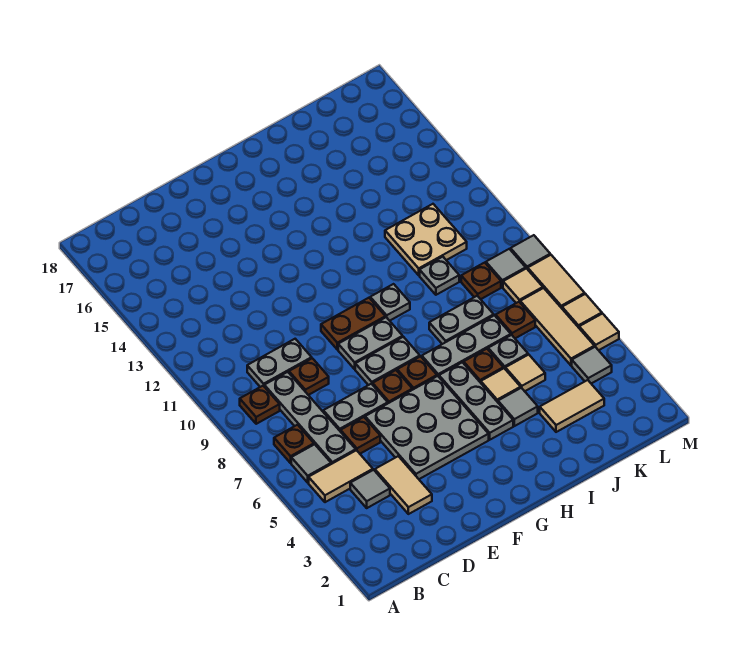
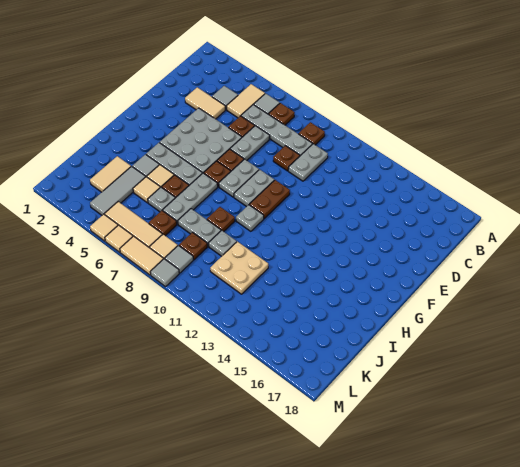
grey 1x2 plate [429,296,494,344] -> grey 1x2 plate turned to [178,209,221,246]
none -> brown 1x1 plate [207,207,235,232]
grey 1x1 tile [572,347,612,384] -> grey 1x3 tile [90,166,146,215]

